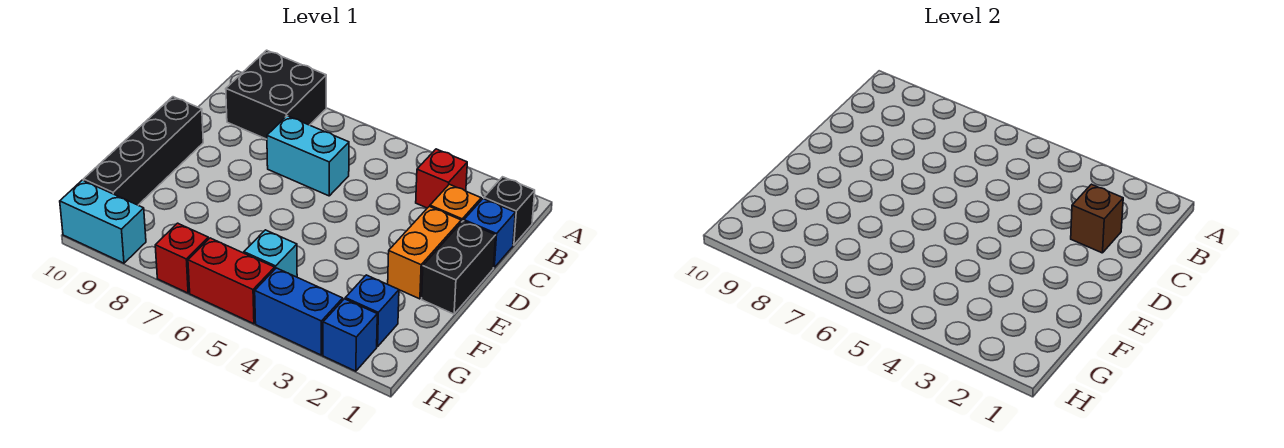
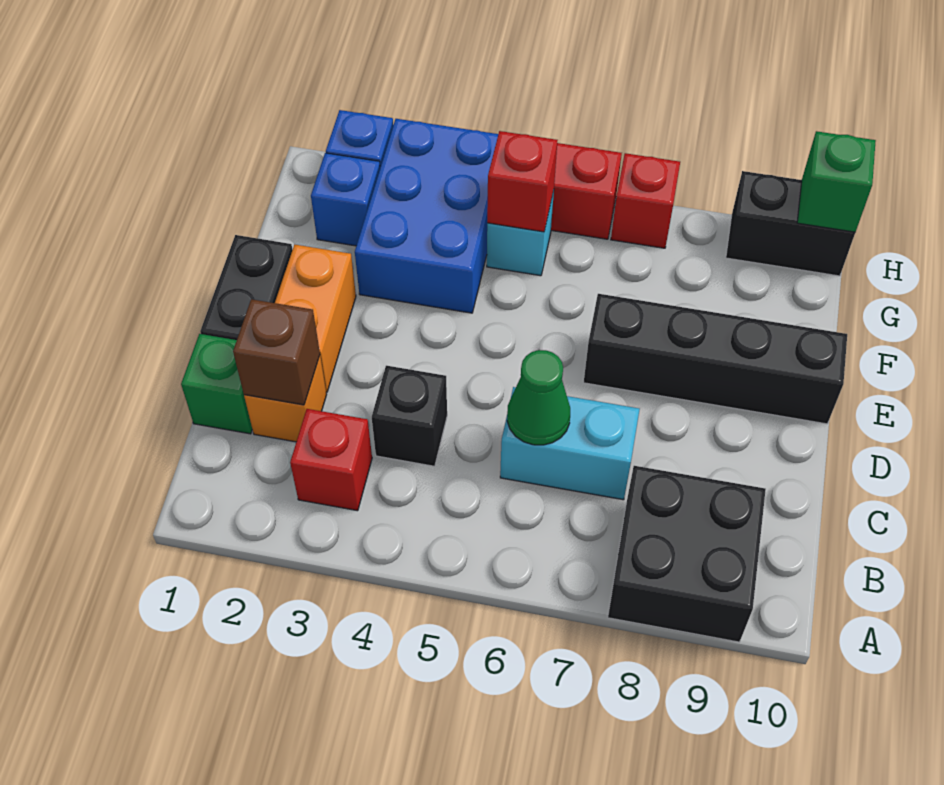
black 1x1 brick [484,177,535,245] -> black 1x1 brick moved to [372,366,447,466]
blue 1x1 brick [464,199,515,267] -> green 1x1 brick [181,334,252,434]
none -> green 1x1 cone [507,350,570,445]
black 1x4 brick [83,97,203,205] -> black 1x4 brick turned to [584,294,847,424]
none -> red 1x1 brick [487,131,558,232]
blue 1x2 brick [255,268,343,355] -> blue 2x3 brick [355,119,498,313]
cyan 1x2 brick [60,180,146,263] -> black 1x2 brick [726,171,855,276]
none -> green 1x1 brick [797,131,876,232]

